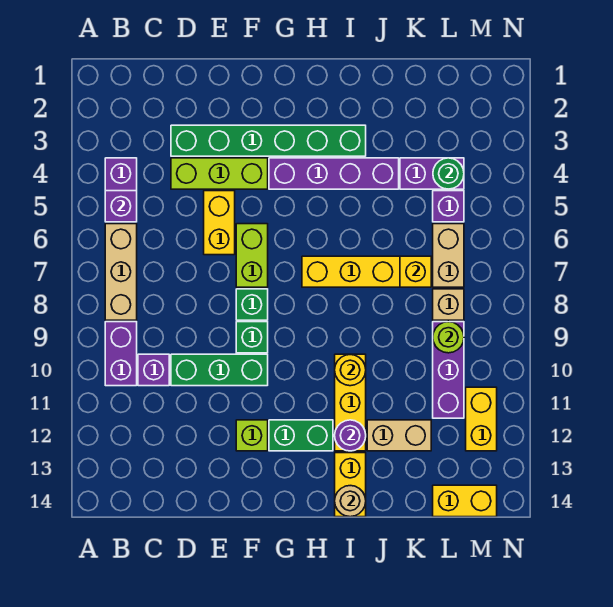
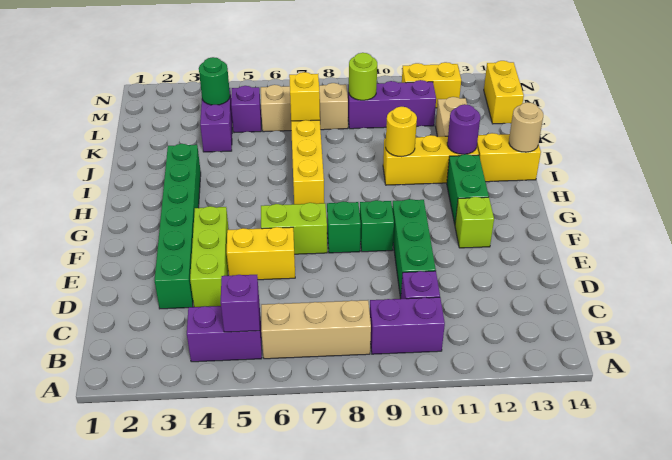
purple 1x4 brick [269,158,399,189] -> none

